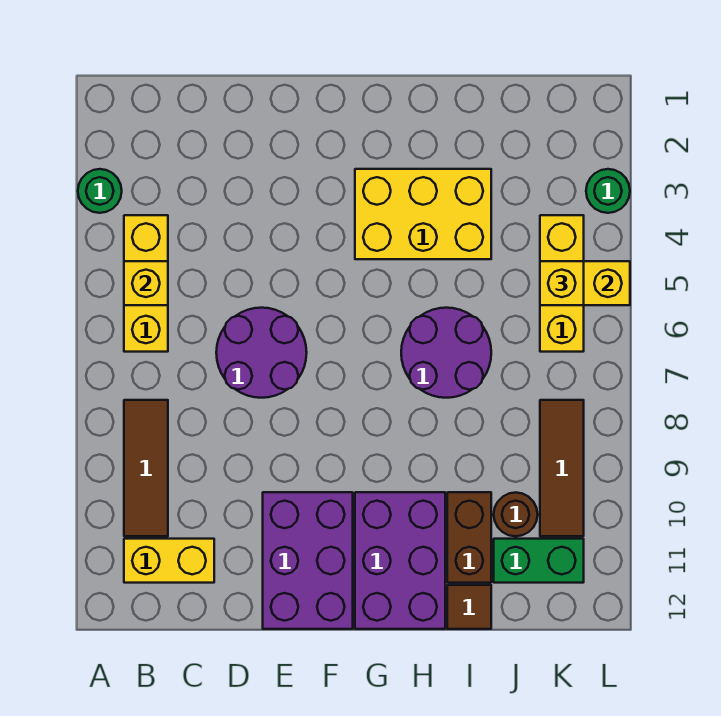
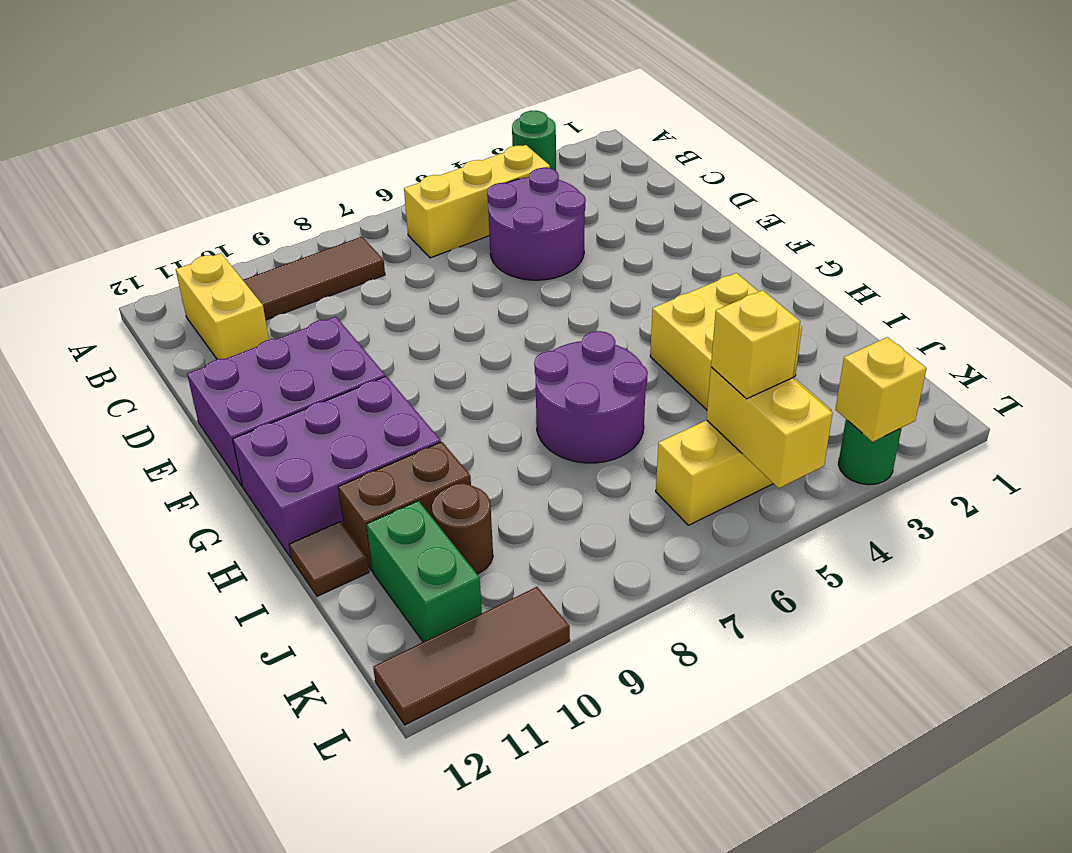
yellow 1x1 brick [124,261,168,305] -> yellow 1x1 brick moved to [835,337,927,442]
purple 2x2 round brick [216,308,307,398] -> purple 2x2 round brick moved to [487,168,586,280]
yellow 2x3 brick [355,169,491,259] -> yellow 2x2 brick [650,273,802,410]
brown 1x3 tile [540,400,584,536] -> brown 1x3 tile moved to [373,587,570,725]

